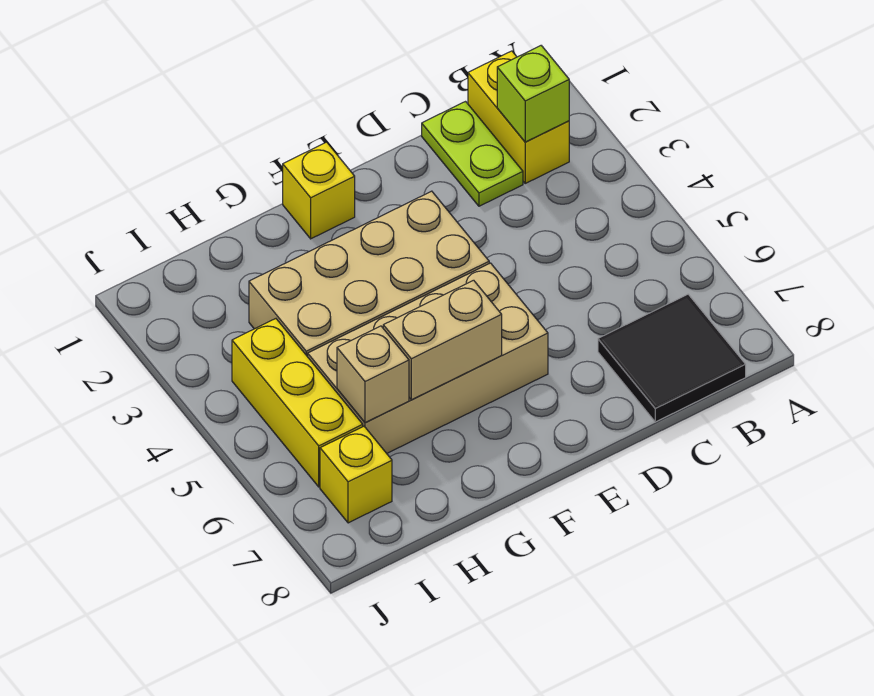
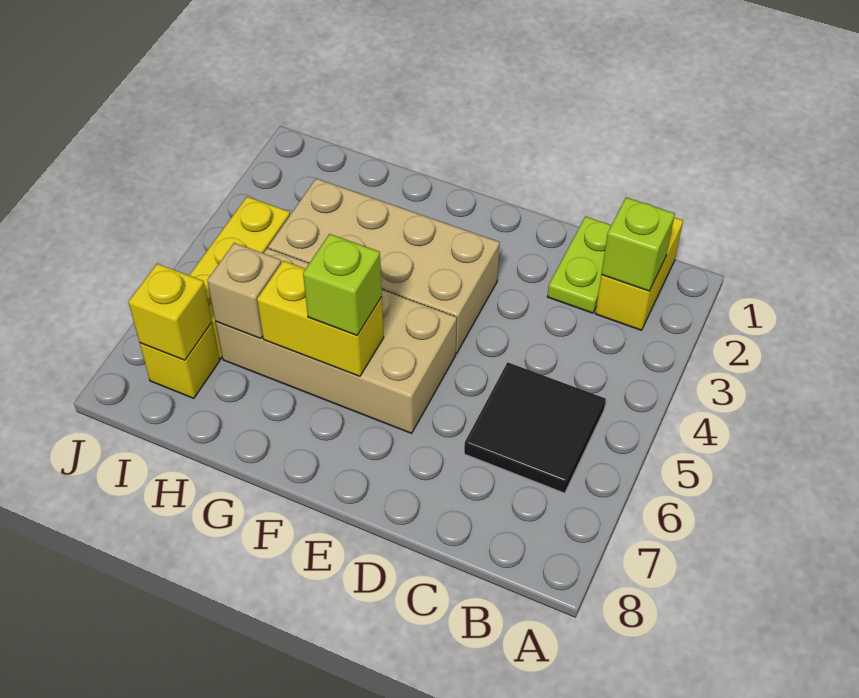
black 2x2 tile [598,294,746,422] -> black 2x2 tile moved to [464,362,606,493]
yellow 1x1 brick [283,142,355,239] -> yellow 1x1 brick moved to [128,264,212,360]
tan 1x2 brick [383,280,502,400] -> yellow 1x2 brick [257,261,384,376]
none -> lime 1x1 brick [303,234,382,336]

